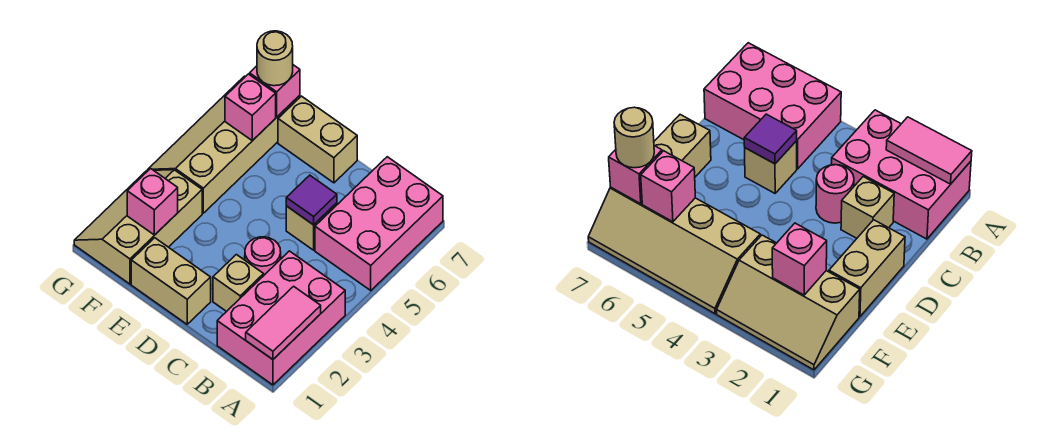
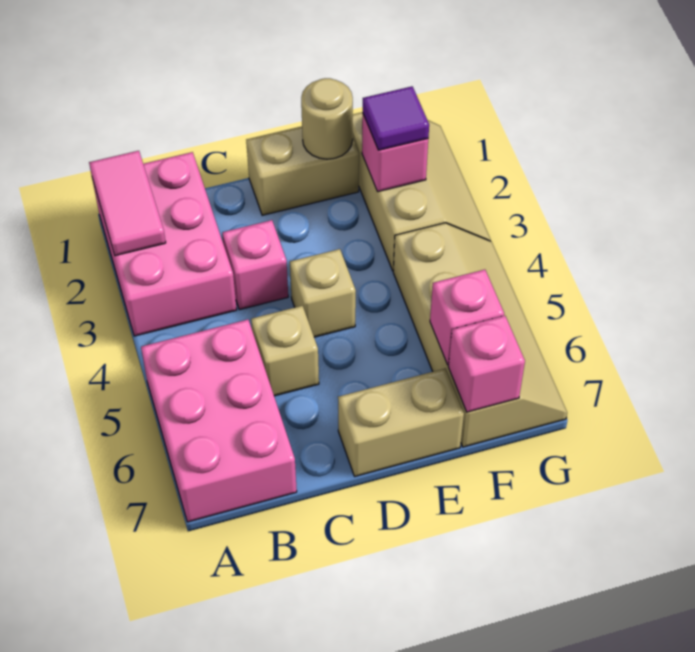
tan 1x1 brick [213,255,264,312] -> tan 1x1 brick moved to [290,249,356,337]
pink 1x1 round brick [245,237,281,275] -> pink 1x1 brick [222,220,288,310]
purple 1x1 tile [286,175,337,225] -> purple 1x1 tile moved to [363,86,429,150]
tan 1x1 round brick [257,31,293,86] -> tan 1x1 round brick moved to [301,78,353,159]

